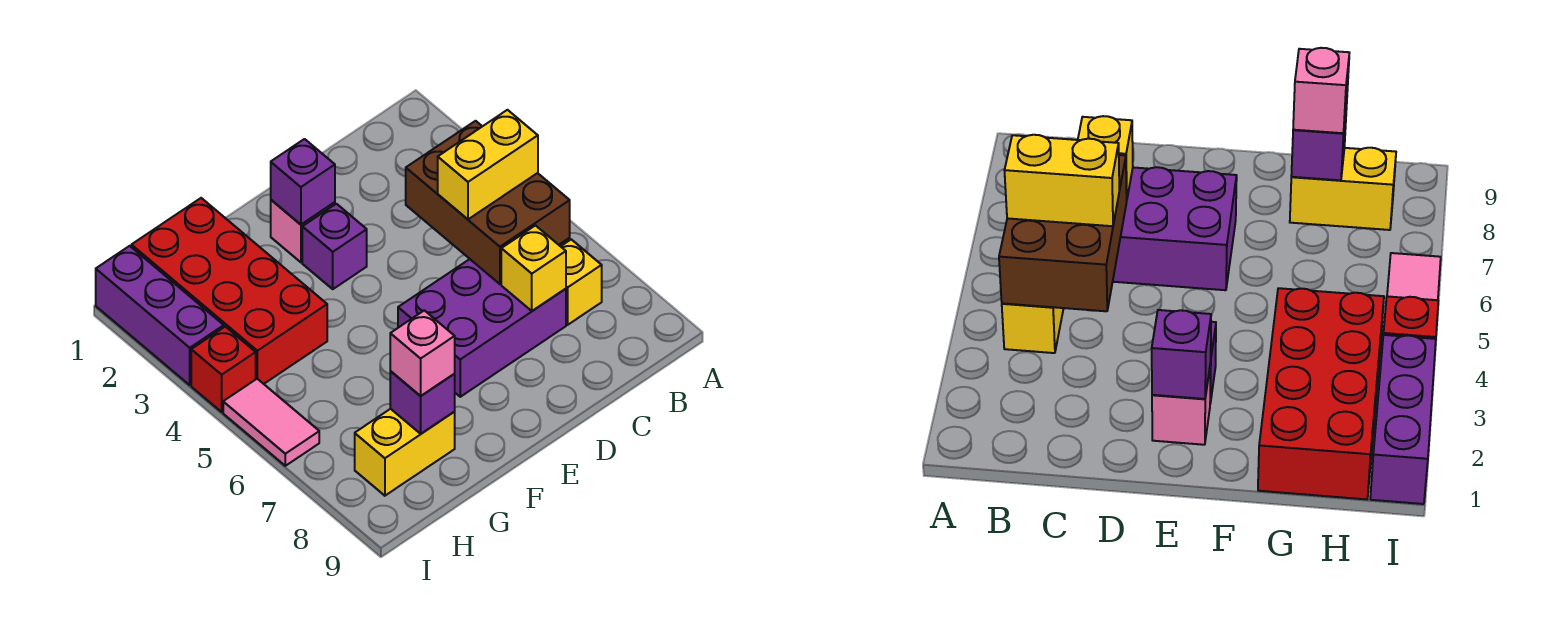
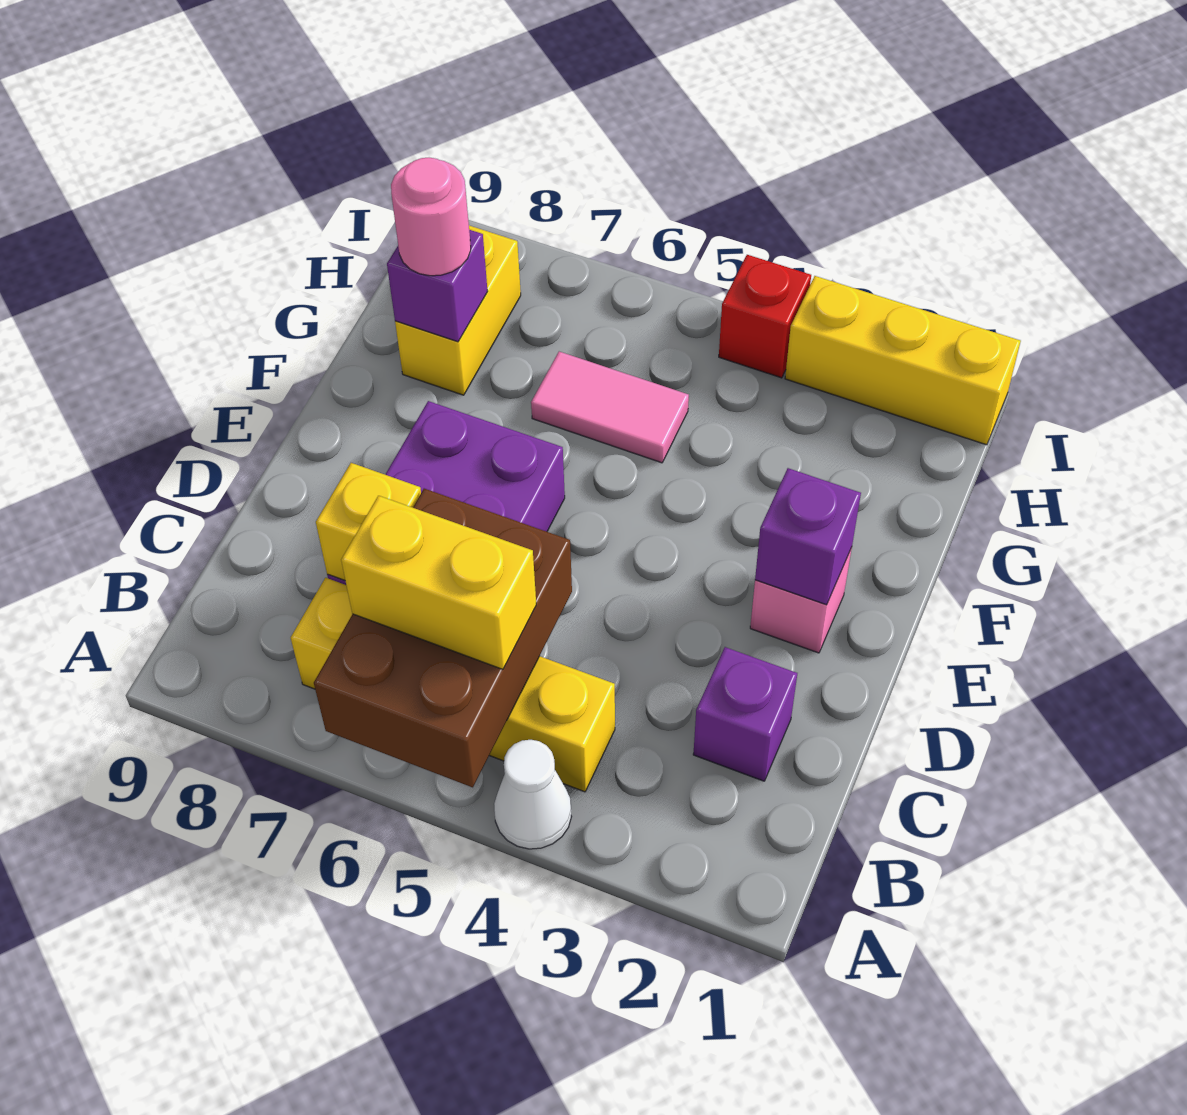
none -> white 1x1 cone [494,740,572,849]
brown 2x3 brick [406,121,570,284] -> brown 2x3 brick turned to [314,489,572,787]
yellow 1x2 brick [438,110,538,219] -> yellow 1x2 brick turned to [341,496,536,669]
purple 1x1 brick [302,204,367,289] -> purple 1x1 brick moved to [693,647,797,781]
red 2x4 brick [131,198,327,384] -> none
pink 1x1 brick [390,310,455,396] -> pink 1x1 round brick [391,158,471,276]
purple 1x3 brick [96,246,224,385] -> yellow 1x3 brick [785,276,1021,445]
pink 1x2 tile [223,379,319,466] -> pink 1x2 tile moved to [531,352,689,463]

